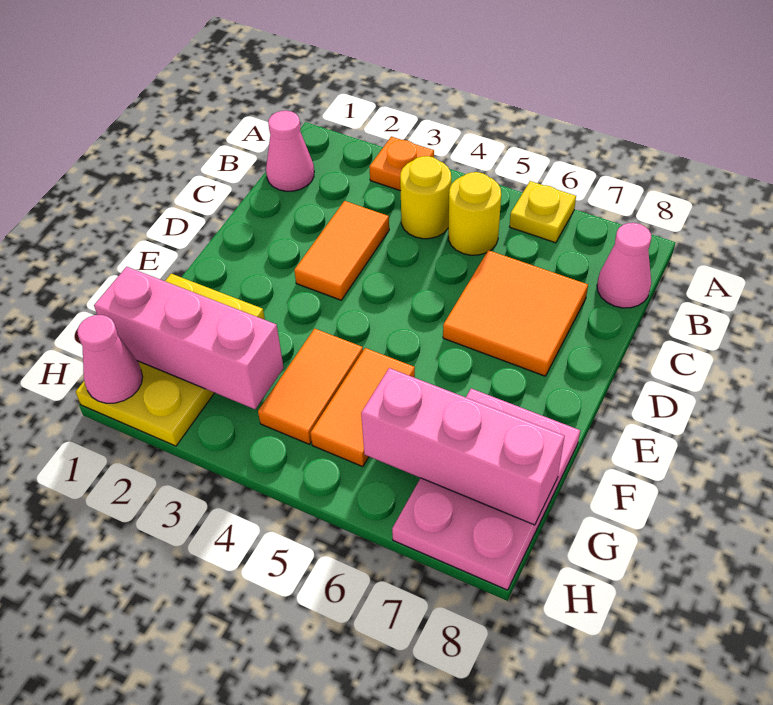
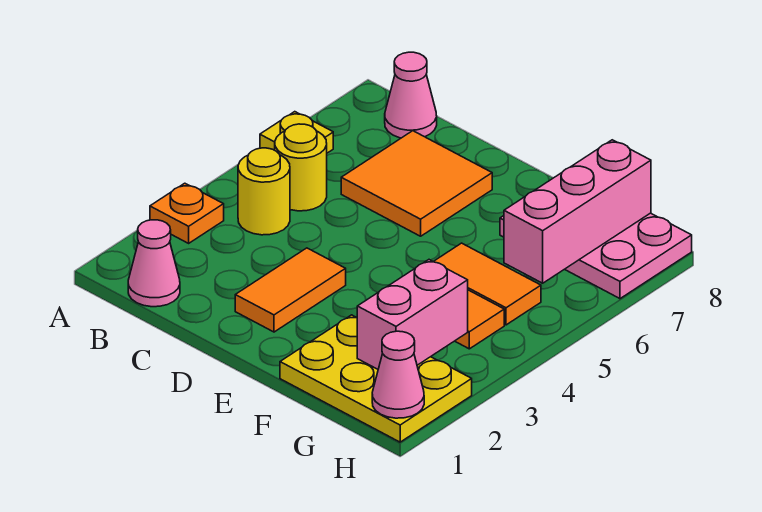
orange 1x2 tile [294,201,389,300] -> orange 1x2 tile turned to [235,248,346,332]
pink 1x3 brick [94,267,284,409] -> pink 1x2 brick [357,260,468,369]

